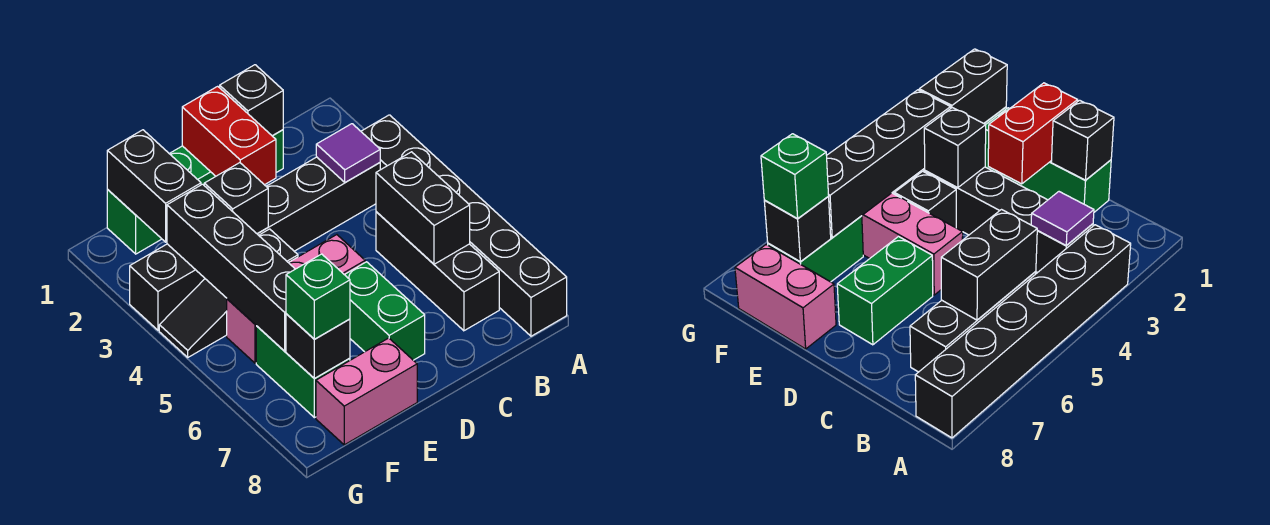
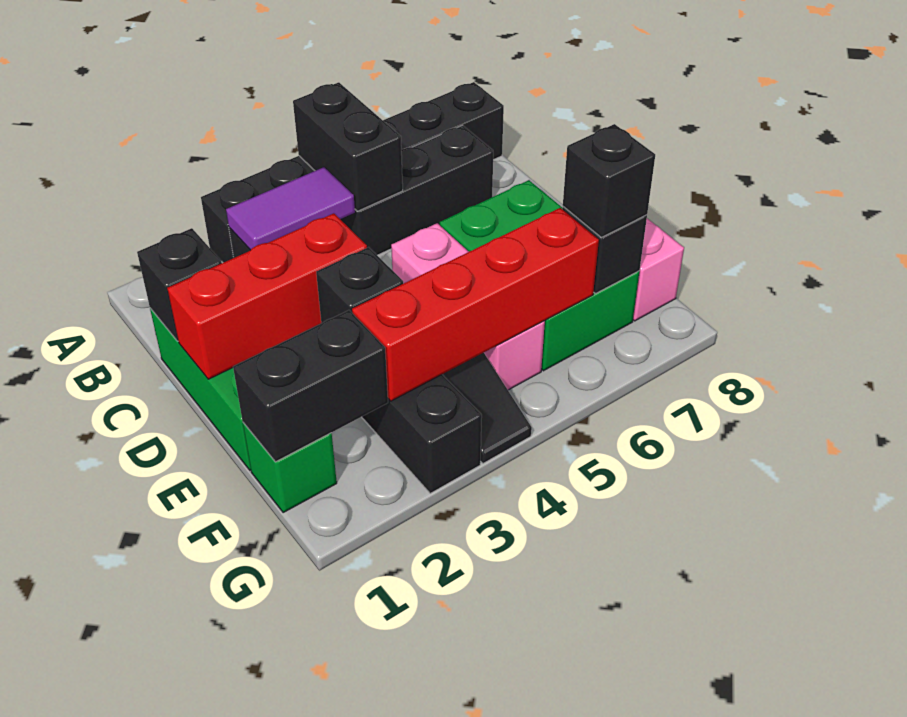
purple 1x1 tile [316,124,380,182] -> purple 1x2 tile [226,167,355,250]
black 1x2 brick [376,152,470,264] -> black 1x2 brick turned to [293,82,403,211]
red 1x2 brick [182,86,276,185] -> red 1x3 brick [167,213,367,379]
black 1x4 brick [167,184,295,351] -> red 1x4 brick [352,208,599,401]
green 1x1 brick [286,254,350,339] -> black 1x1 brick [563,124,655,237]

